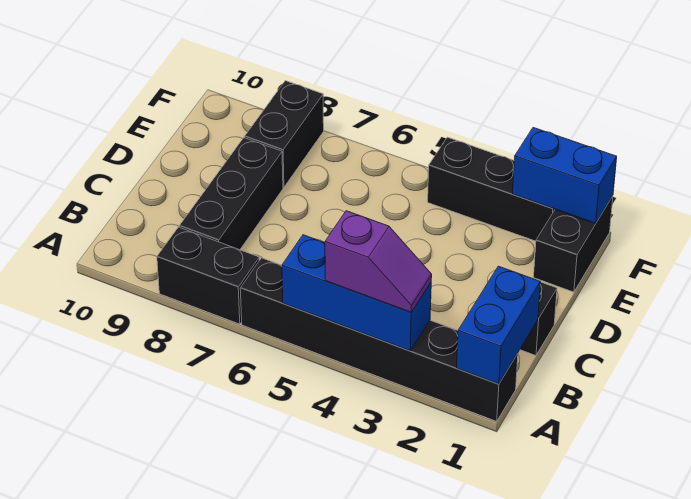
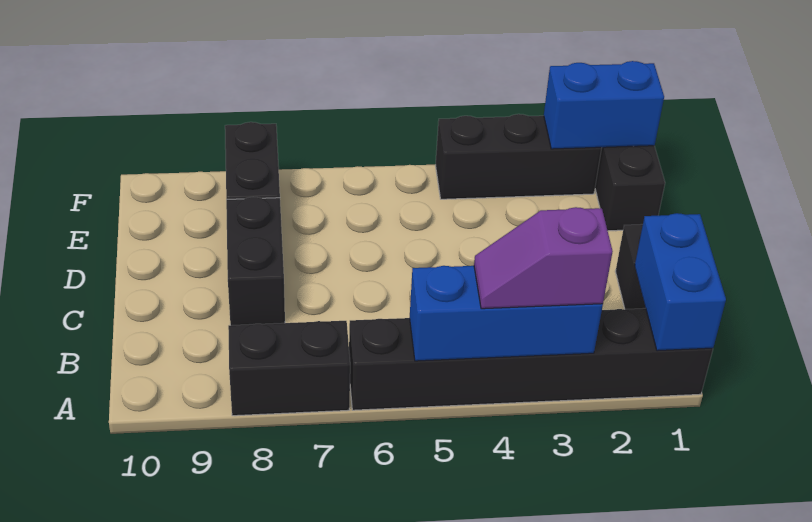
purple 1x2 slope [325,211,432,312] -> purple 1x2 slope turned to [474,207,613,309]
black 1x3 brick [179,138,283,250] -> black 1x2 brick [226,197,285,325]

